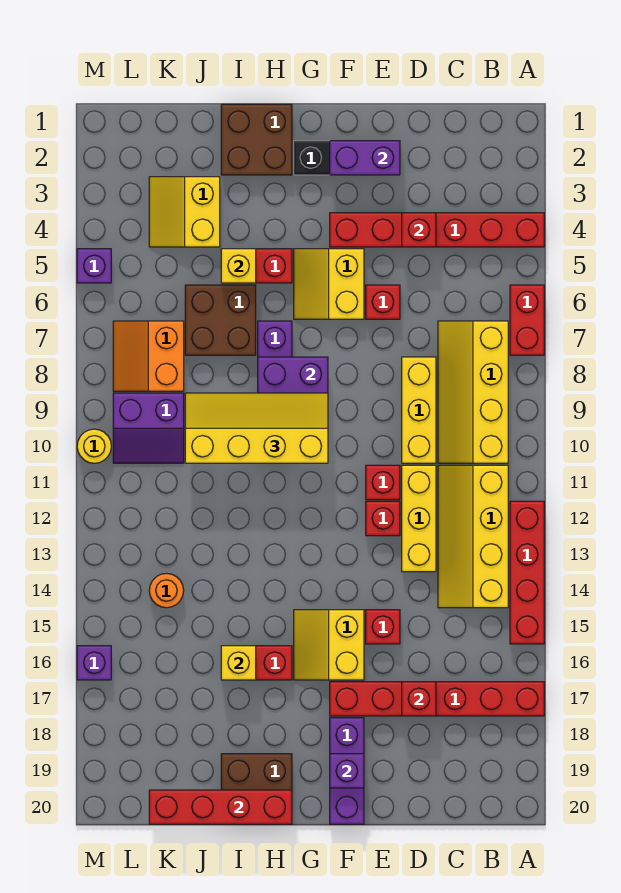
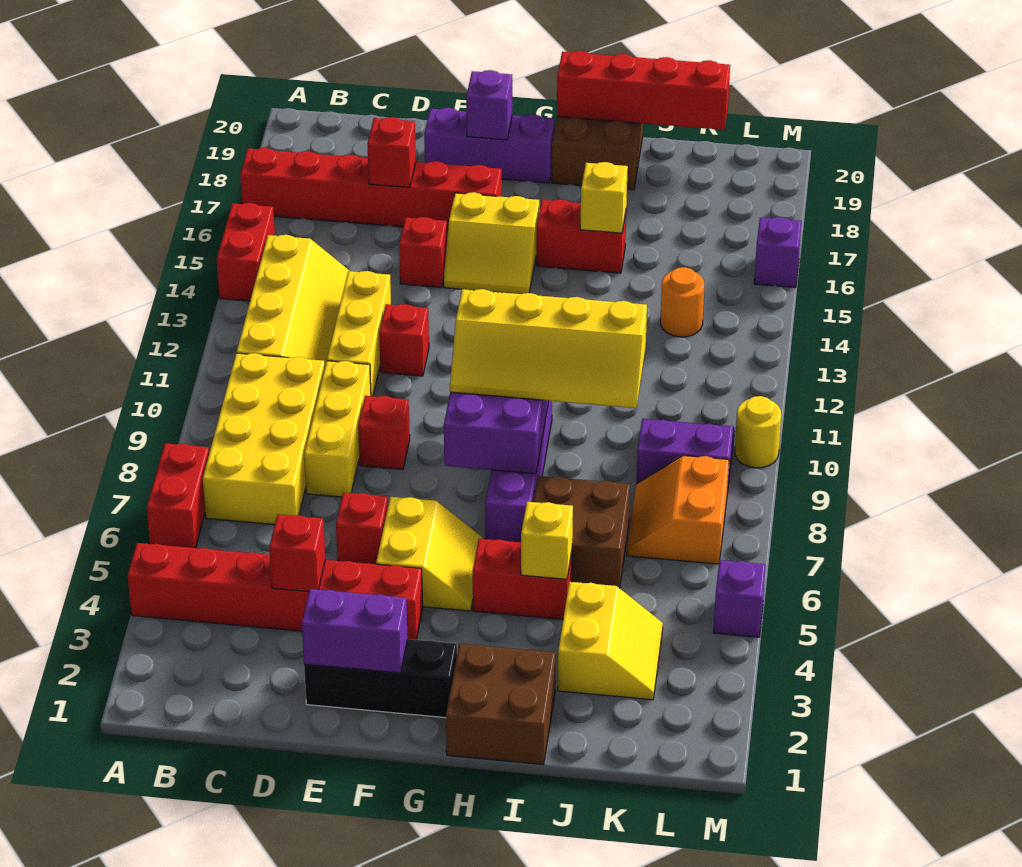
red 1x4 brick [510,501,544,644] -> red 1x2 brick [217,203,275,301]
yellow 2x4 slope [438,321,508,463] -> yellow 2x4 brick [203,353,325,525]
red 1x1 brick [366,465,400,500] -> red 1x1 brick moved to [358,396,410,470]
yellow 2x2 slope [294,610,364,680] -> yellow 2x2 slope turned to [444,192,539,294]
purple 1x3 brick [330,718,364,824] -> purple 1x3 brick turned to [424,108,555,183]
orange 2x2 slope [113,321,184,391] -> orange 2x2 slope turned to [627,456,729,564]

